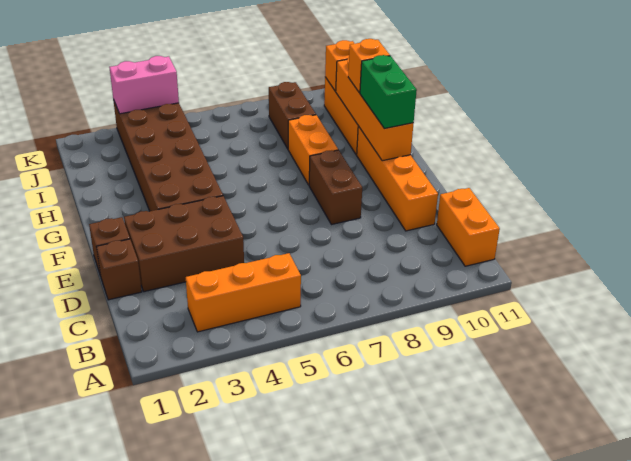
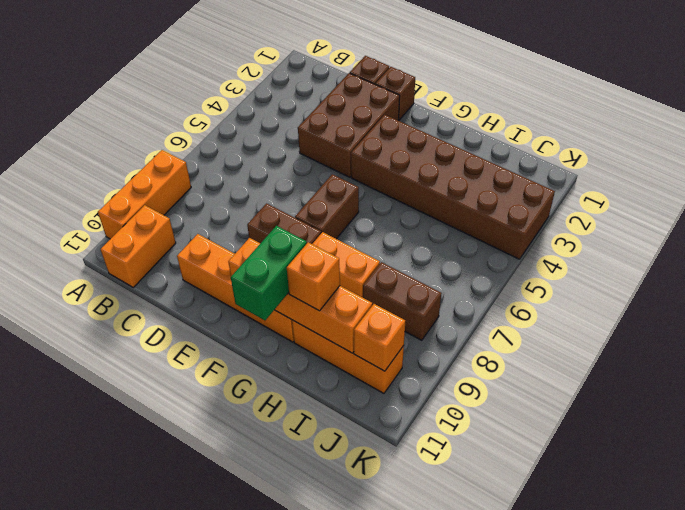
orange 1x3 brick [186,253,301,332] -> orange 1x3 brick moved to [98,150,191,239]
orange 1x2 brick [437,188,500,266] -> orange 1x2 brick turned to [101,205,176,287]
none -> brown 1x2 brick [295,174,359,239]
green 1x2 brick [360,55,417,129] -> green 1x2 brick turned to [231,226,307,320]
pink 1x2 brick [109,56,179,114] -> none

